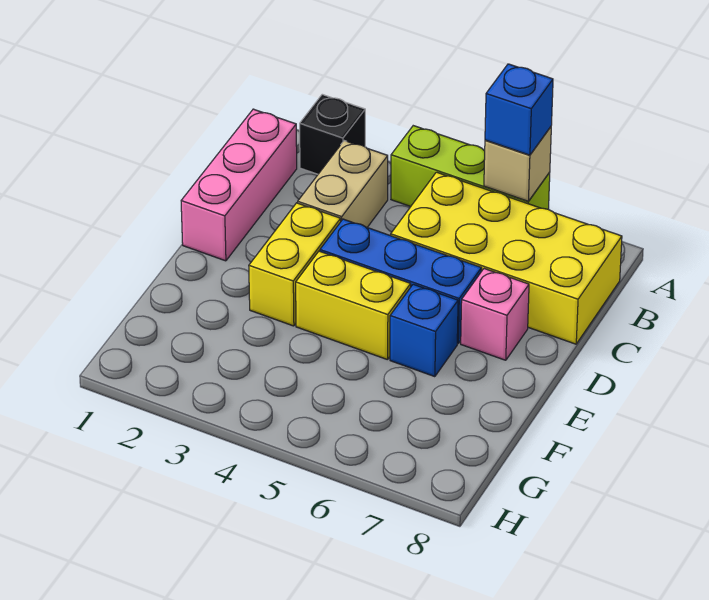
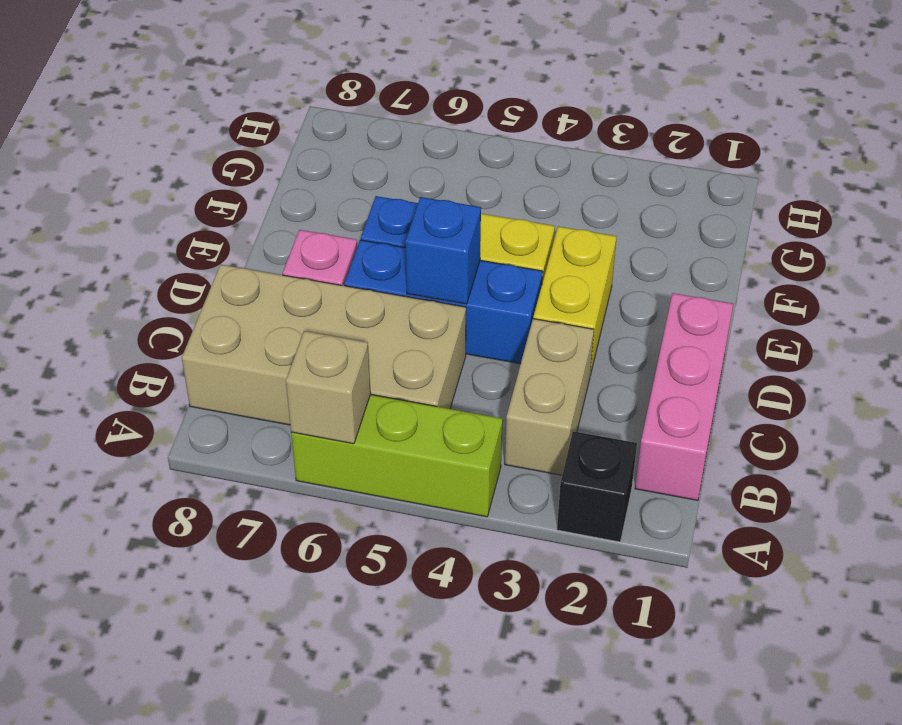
blue 1x1 brick [485,64,553,155] -> blue 1x1 brick moved to [405,197,481,304]
yellow 2x4 brick [391,172,622,344] -> tan 2x4 brick [182,265,466,425]

